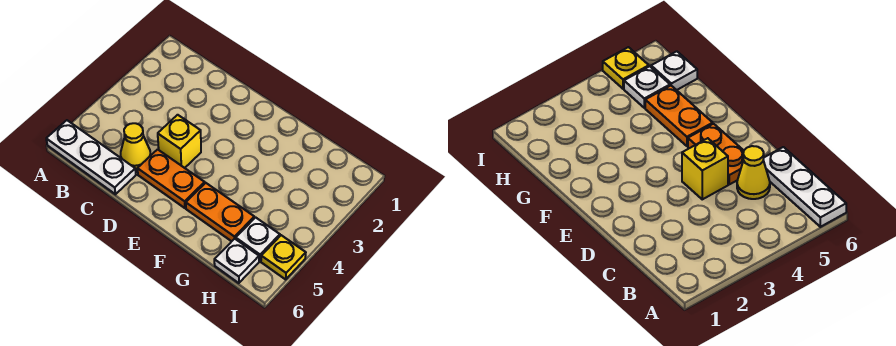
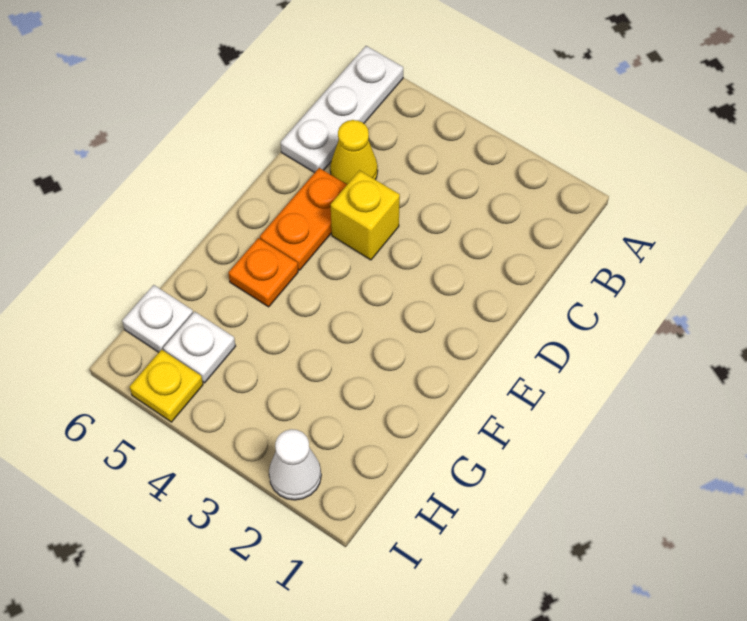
orange 1x2 plate [186,183,254,241] -> orange 1x1 plate [228,238,298,307]
none -> white 1x1 cone [269,429,321,500]

